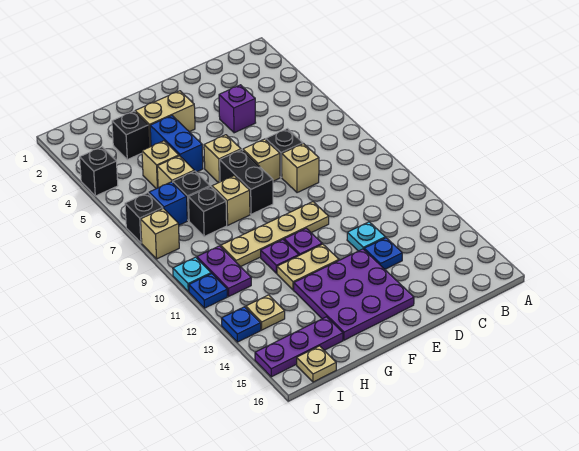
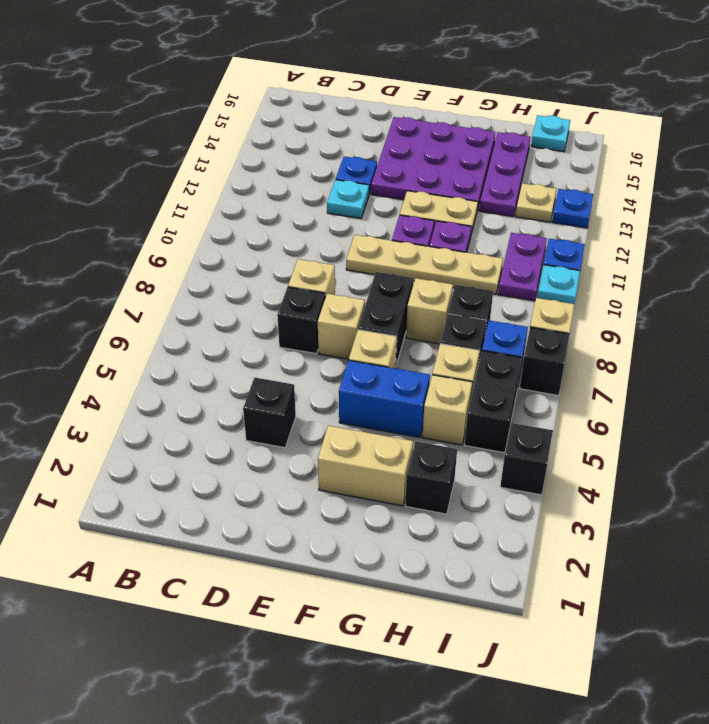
purple 1x1 brick [219,85,256,133] -> black 1x1 brick [243,378,296,448]
blue 1x2 brick [150,116,203,172] -> blue 1x2 brick turned to [339,360,430,437]
purple 1x3 plate [255,317,343,377] -> purple 1x3 plate turned to [479,132,530,217]
none -> black 1x2 brick [465,351,522,453]
tan 1x1 plate [297,346,336,382] -> cyan 1x1 plate [531,115,570,152]

